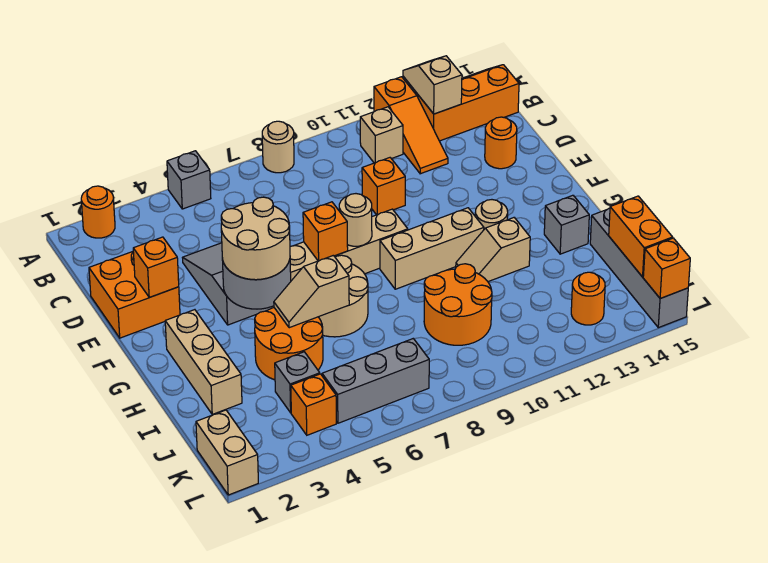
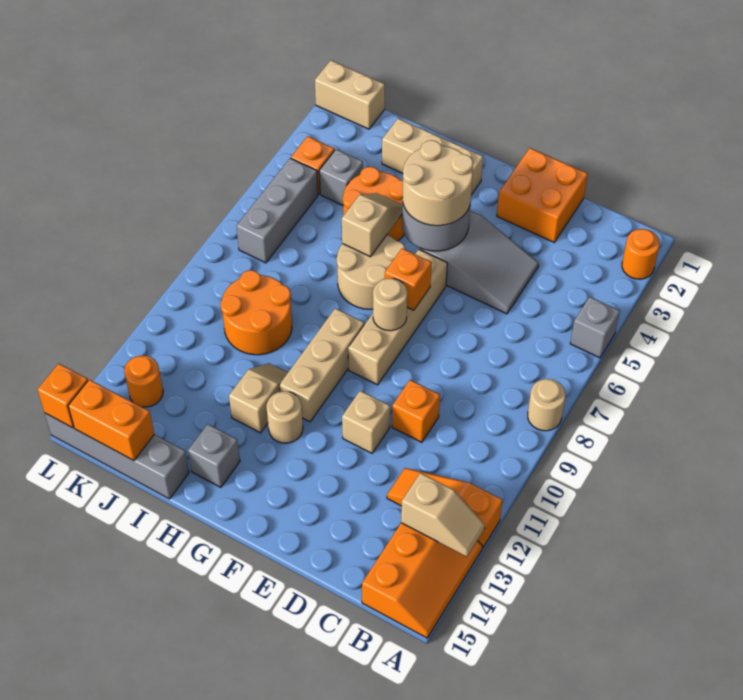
tan 1x1 brick [360,107,403,163] -> tan 1x1 brick moved to [342,391,390,453]
orange 1x1 round brick [485,117,517,169] -> none
orange 1x1 brick [133,237,179,297] -> none

